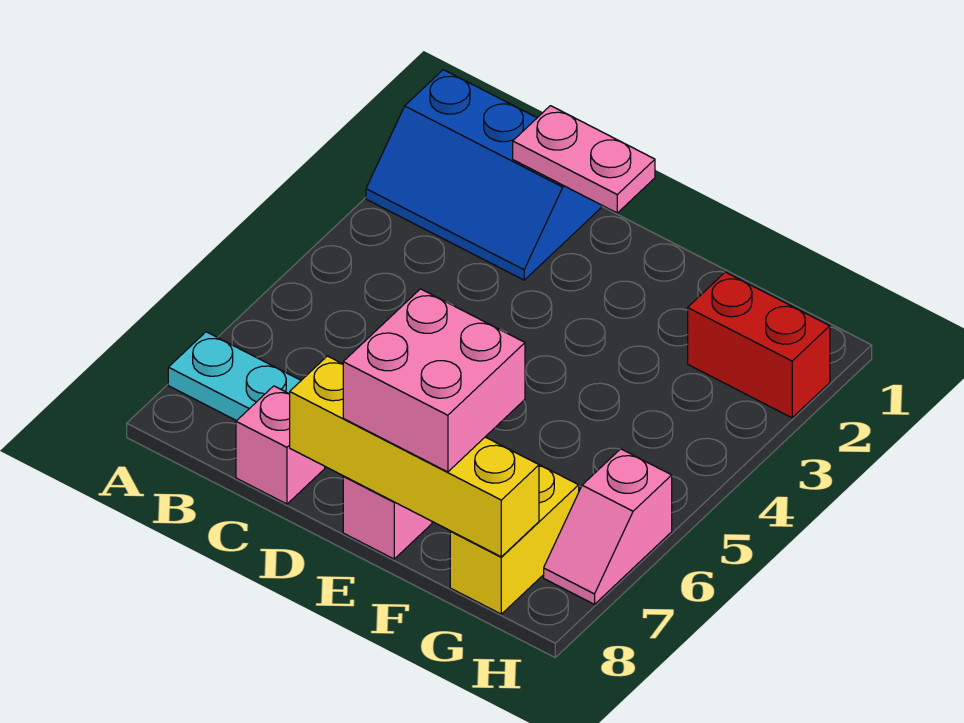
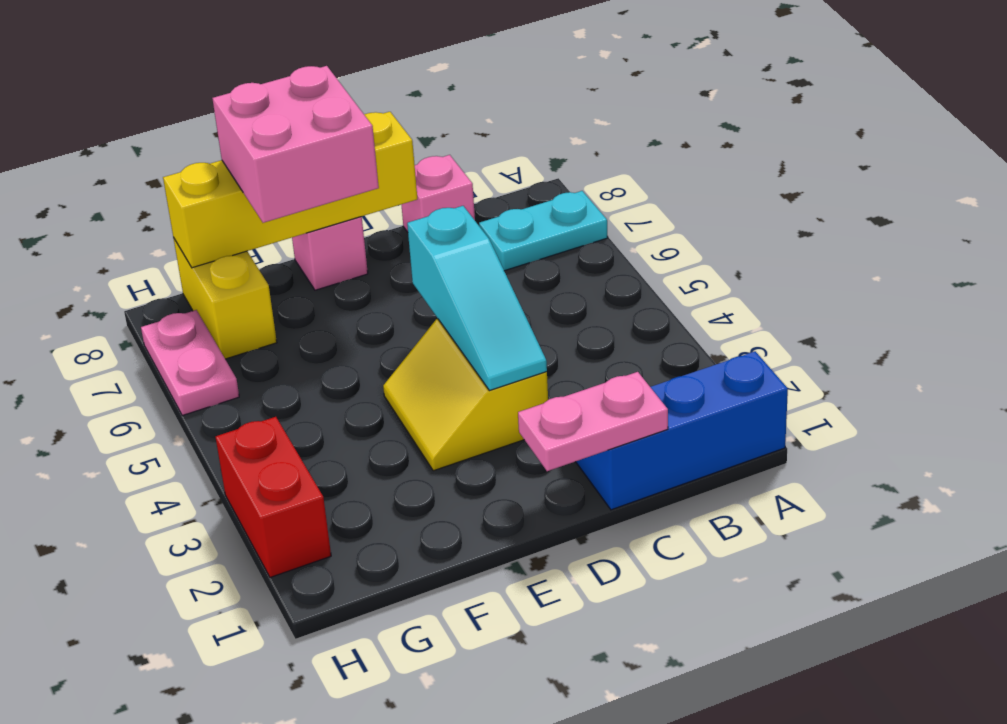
none -> yellow 2x2 slope [383,319,548,471]
none -> cyan 1x3 slope [407,206,547,391]
red 1x2 brick [688,272,830,418] -> red 1x2 brick turned to [216,417,331,577]
pink 1x2 slope [544,449,672,604] -> pink 1x2 plate [141,310,239,415]

